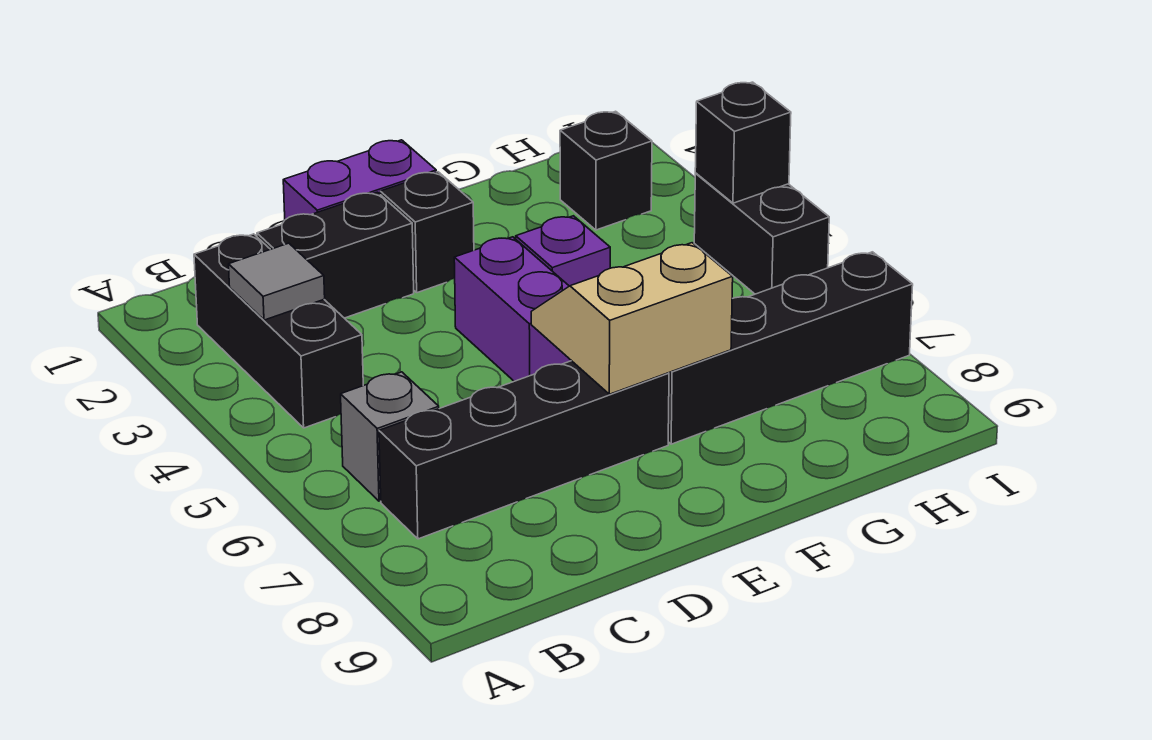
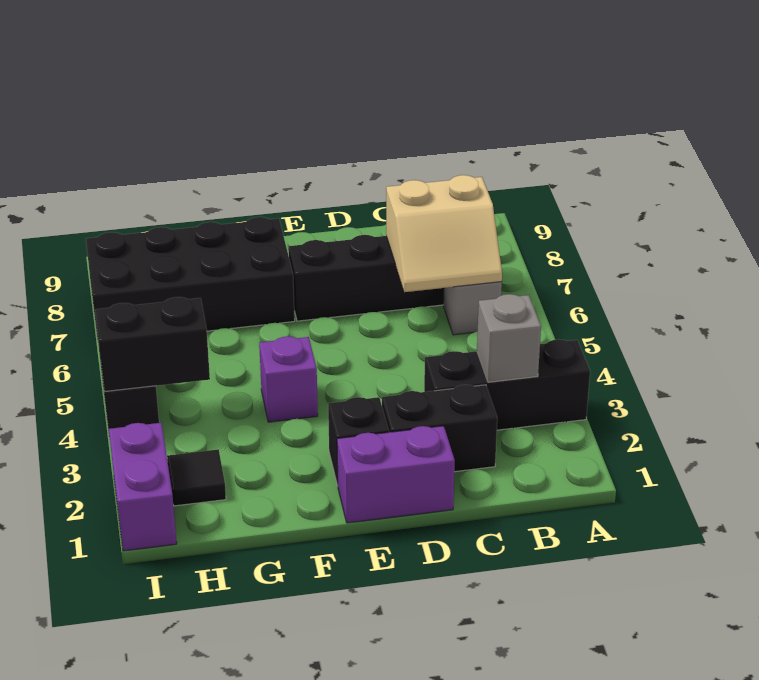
black 1x3 brick [194,234,363,428] -> black 1x3 brick turned to [424,339,590,430]
grey 1x1 tile [229,243,325,320] -> grey 1x1 brick [477,294,541,382]
purple 1x2 brick [454,237,571,381] -> purple 1x2 brick moved to [109,423,177,551]
tan 2x2 slope [531,243,733,394] -> tan 2x2 slope moved to [386,175,502,292]
black 1x4 brick [668,252,913,444] -> black 2x4 brick [86,217,295,341]
black 1x1 brick [560,111,652,230] -> black 1x1 tile [167,449,226,506]
black 1x1 brick [695,82,791,203] -> black 1x2 brick [95,297,210,392]

